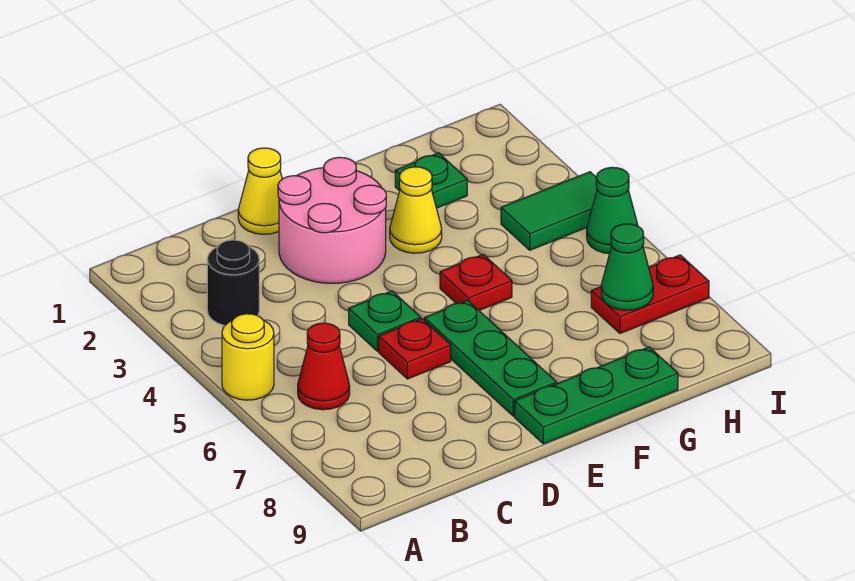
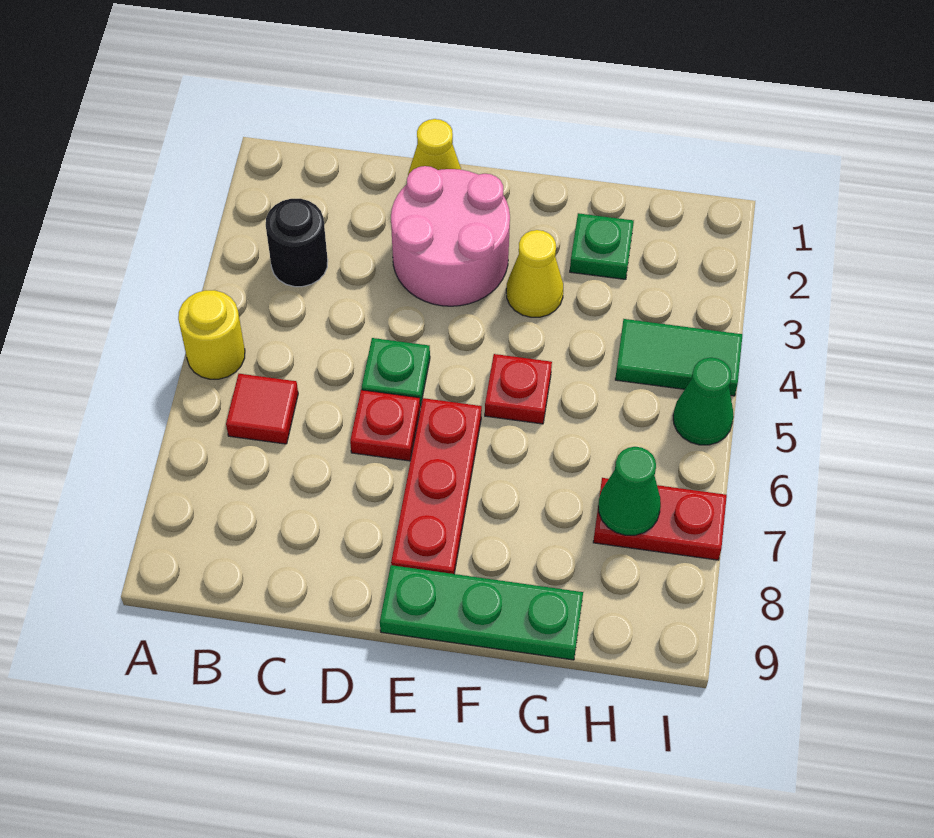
red 1x1 cone [298,323,350,410] -> red 1x1 tile [226,374,298,444]
green 1x3 plate [424,300,557,416] -> red 1x3 plate [391,398,482,574]

